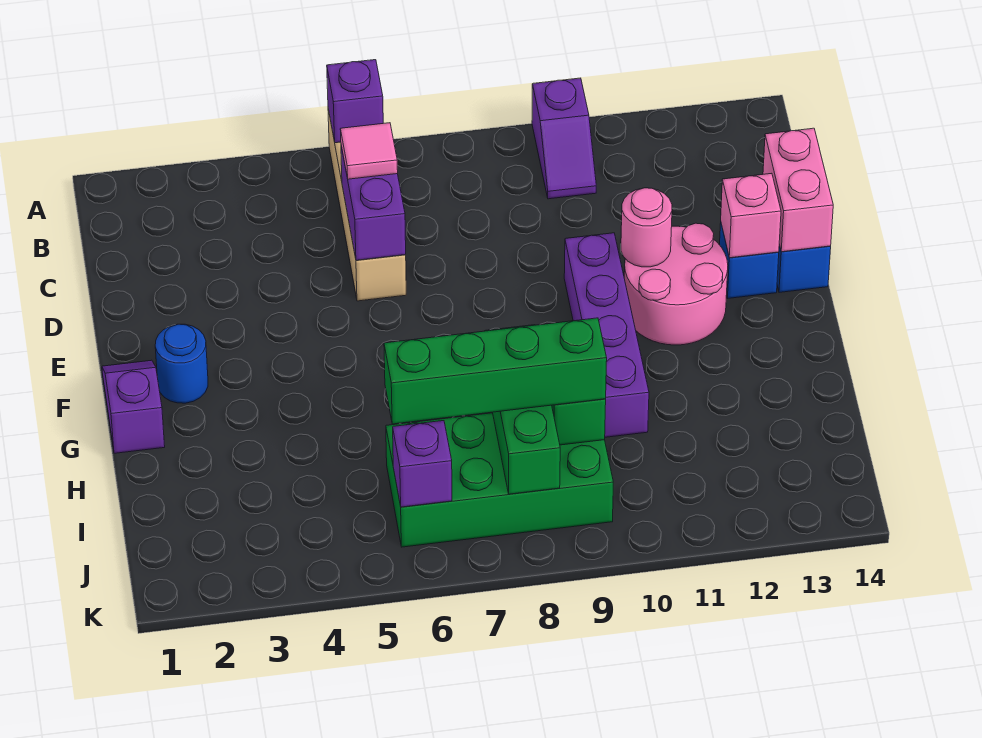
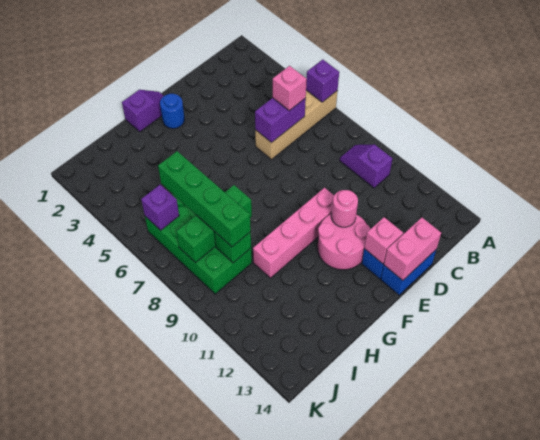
purple 1x2 slope [532,78,596,199] -> purple 1x2 slope turned to [340,144,392,188]
pink 1x1 tile [340,123,398,179] -> pink 1x1 brick [273,66,307,111]
purple 1x4 brick [564,233,649,437] -> pink 1x4 brick [253,188,334,278]

